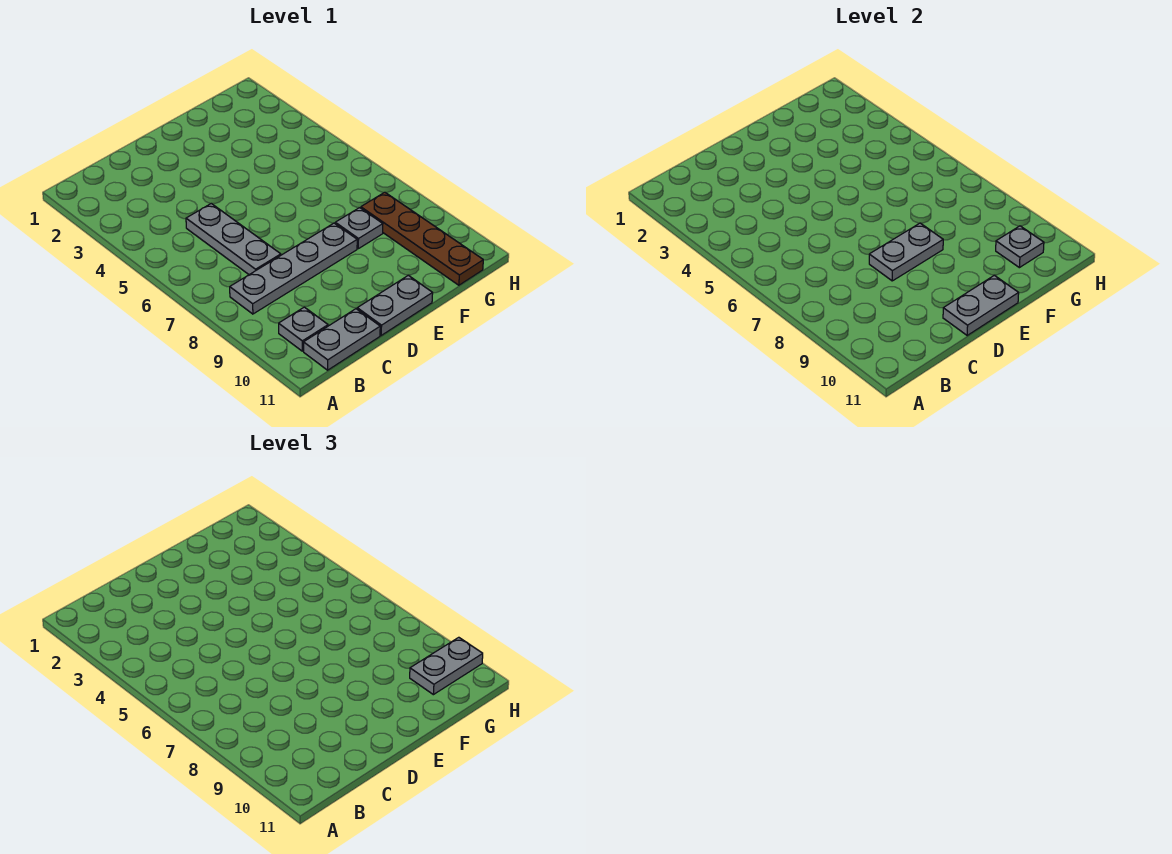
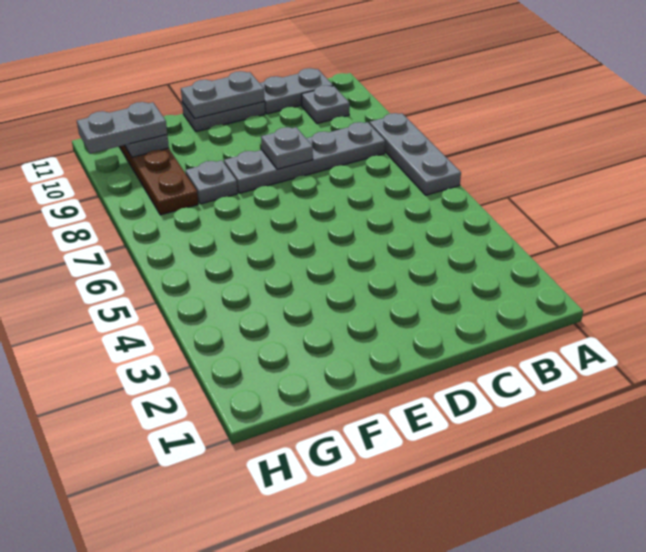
grey 1x3 plate [186,203,281,275] -> grey 1x3 plate moved to [369,113,461,195]
grey 1x2 plate [869,223,943,281] -> grey 1x1 plate [261,127,313,169]

